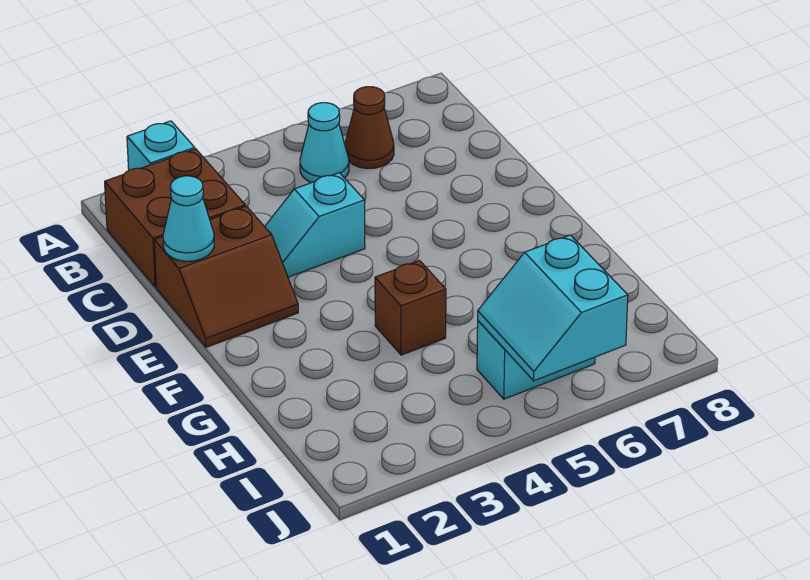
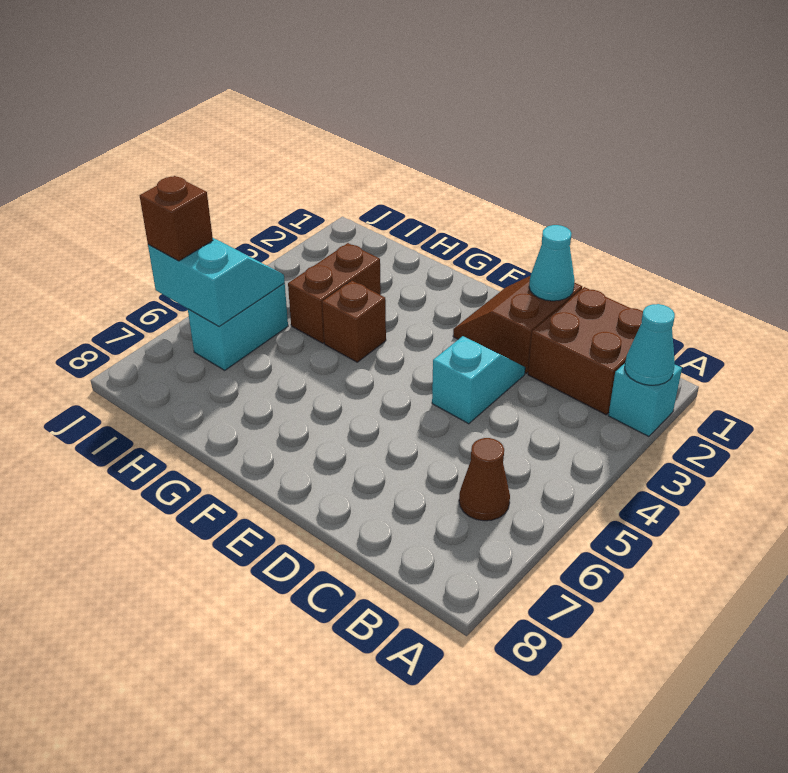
cyan 1x1 cone [300,103,349,183] -> cyan 1x1 cone moved to [625,304,675,385]
none -> brown 1x2 brick [288,243,381,343]
none -> brown 1x1 brick [140,176,213,261]

